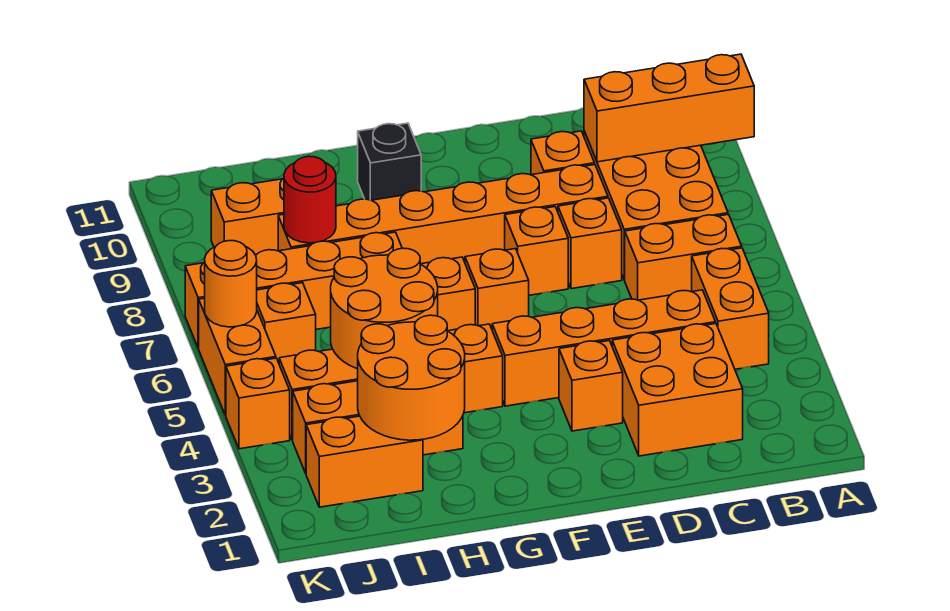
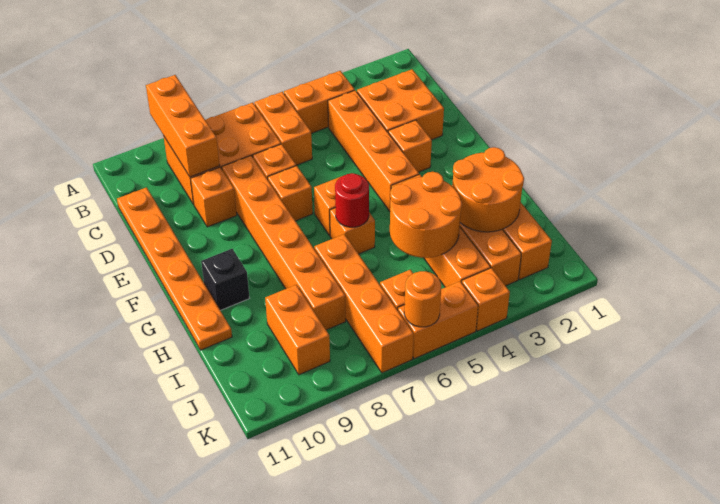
none -> orange 1x6 plate [117,187,232,350]
red 1x1 round brick [284,156,336,243] -> red 1x1 round brick moved to [335,173,369,227]

